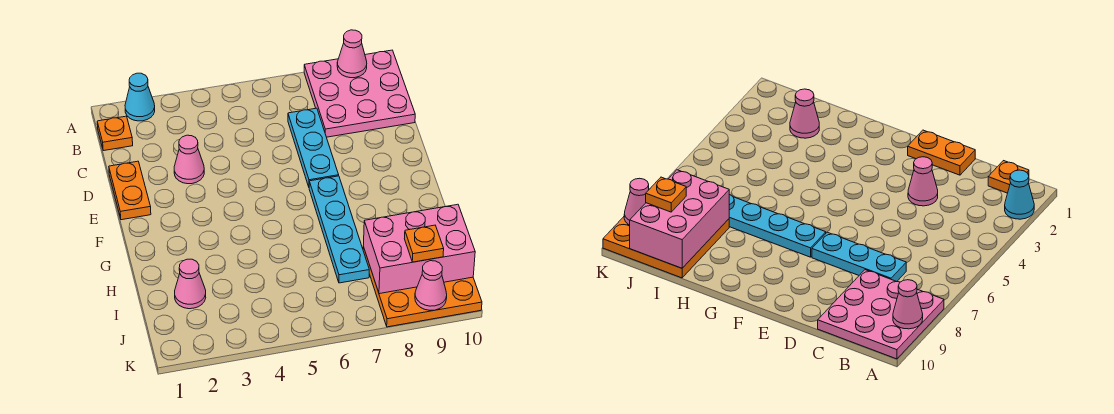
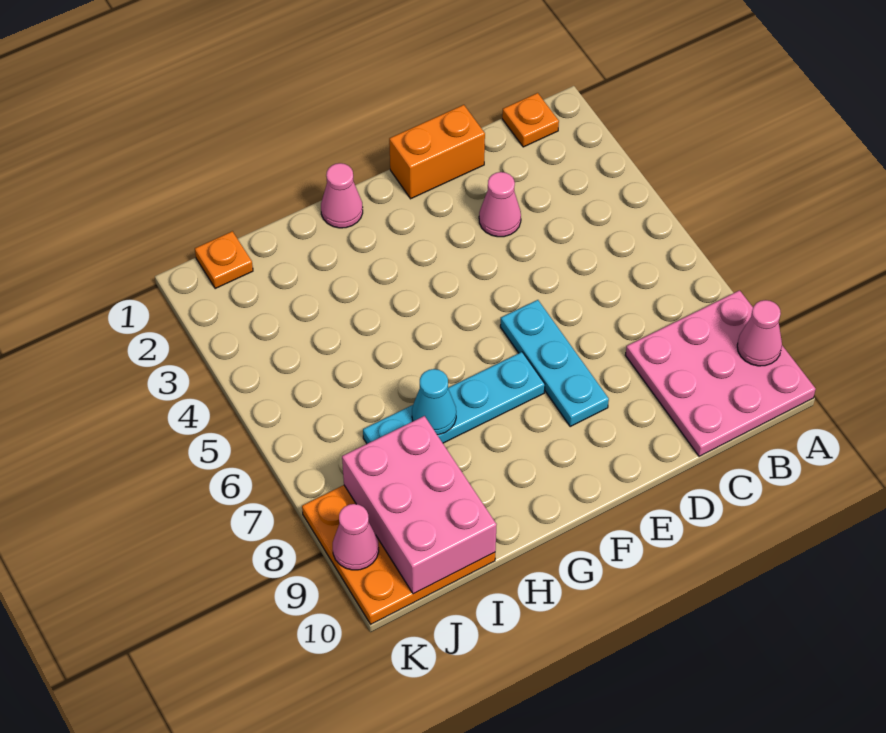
cyan 1x1 cone [125,73,155,121] -> cyan 1x1 cone moved to [412,369,456,435]
cyan 1x3 plate [288,108,339,187] -> cyan 1x3 plate turned to [500,300,609,427]
orange 1x2 plate [109,161,151,220] -> orange 1x2 brick [389,105,485,199]
pink 1x1 cone [175,259,206,309] -> pink 1x1 cone moved to [321,163,363,228]
orange 1x1 plate [404,225,444,262] -> orange 1x1 plate moved to [195,231,253,289]

